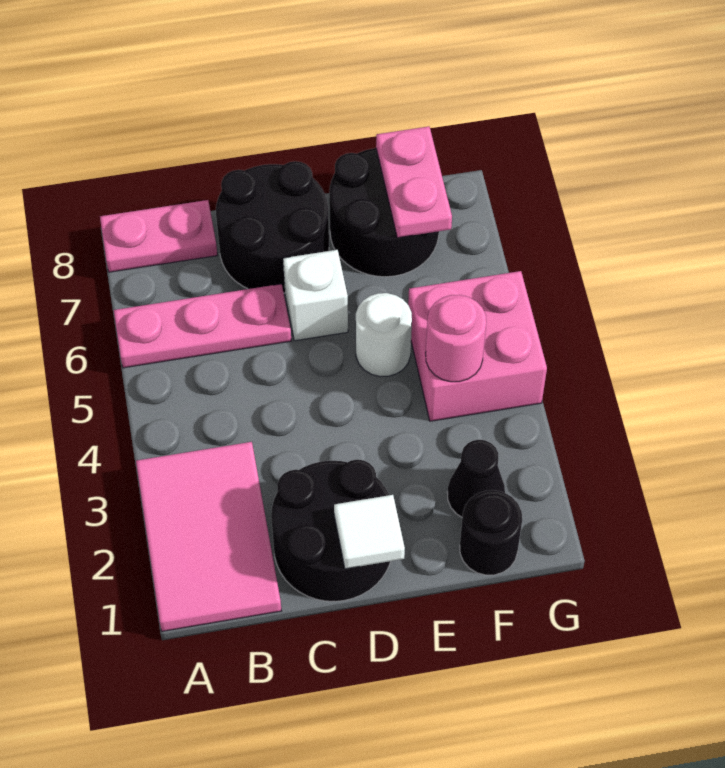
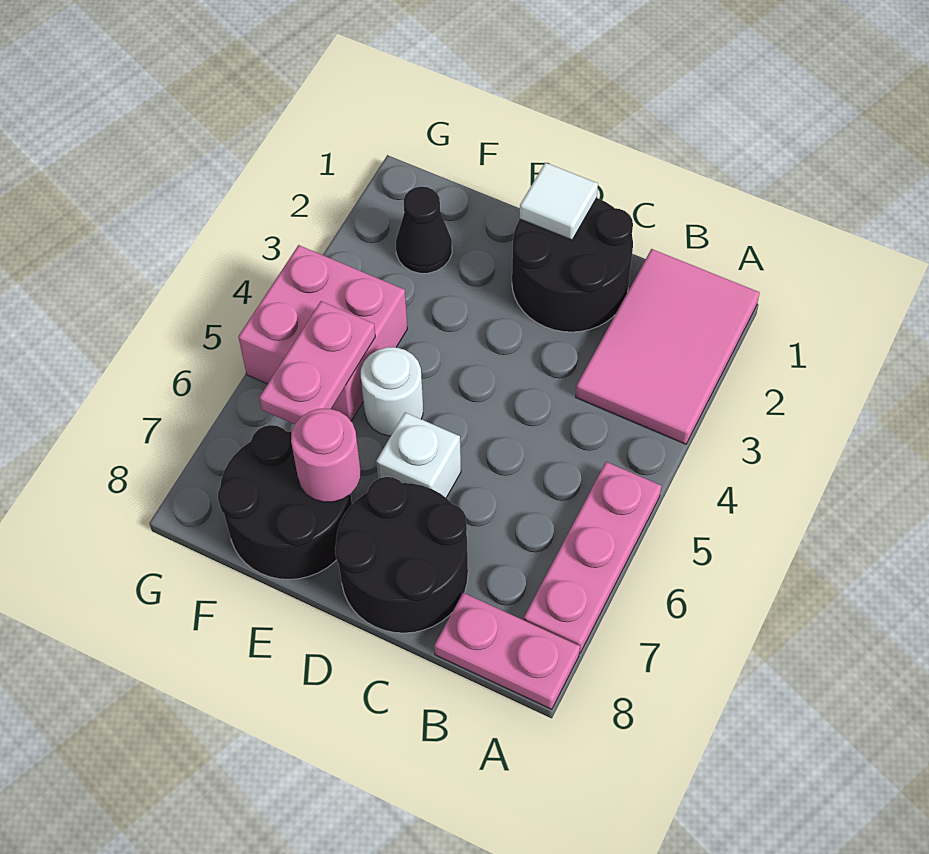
pink 1x3 plate [114,284,291,368] -> pink 1x3 plate turned to [524,462,661,653]
black 1x1 round brick [460,490,522,575] -> none
pink 1x1 round brick [426,295,486,382] -> pink 1x1 round brick moved to [291,409,360,502]
pink 1x2 plate [376,126,452,238] -> pink 1x2 plate moved to [259,301,375,424]

